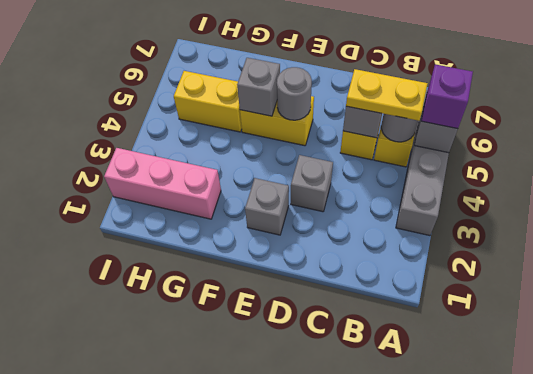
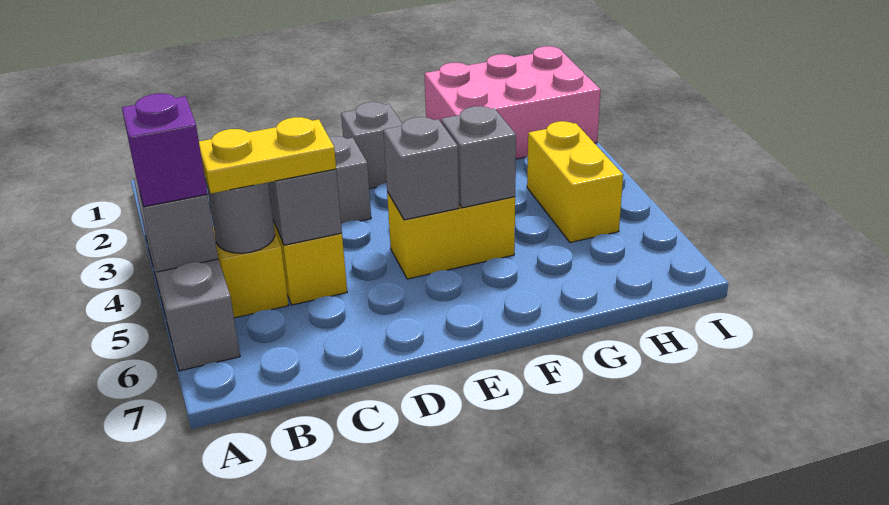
grey 1x1 round brick [277,67,312,120] -> grey 1x1 brick [383,117,459,220]
pink 1x3 brick [104,148,221,219] -> pink 2x3 brick [425,46,600,159]
yellow 1x2 brick [174,71,242,132] -> yellow 1x2 brick turned to [527,121,623,242]

